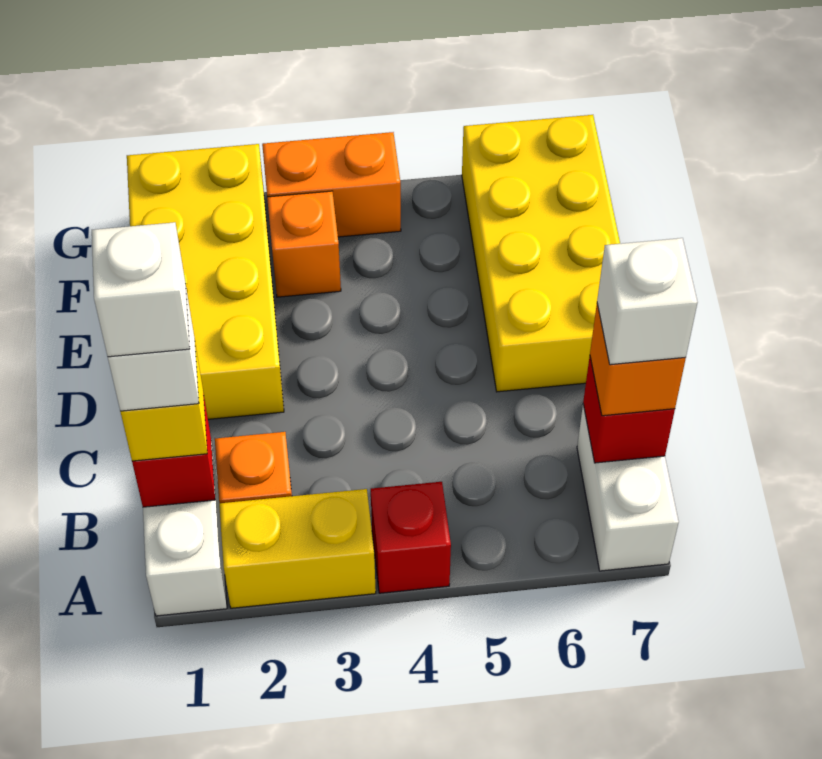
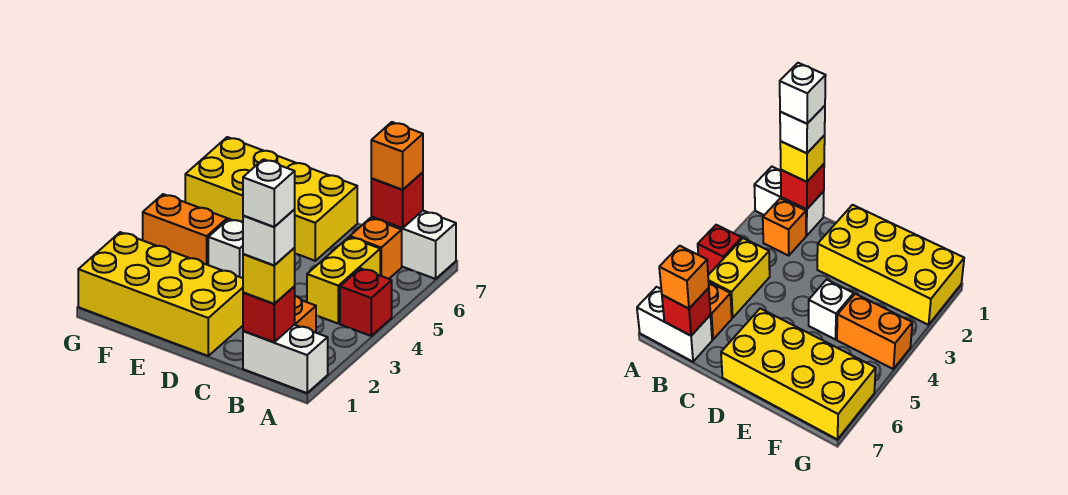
yellow 1x2 brick [219,489,376,608] -> yellow 1x2 brick moved to [307,237,380,324]
white 1x1 brick [597,238,698,365] -> white 1x1 brick moved to [208,219,243,278]
orange 1x1 brick [267,191,341,297] -> orange 1x1 brick moved to [350,218,402,279]
orange 1x2 brick [262,132,401,237] -> orange 1x2 brick turned to [143,194,227,265]

